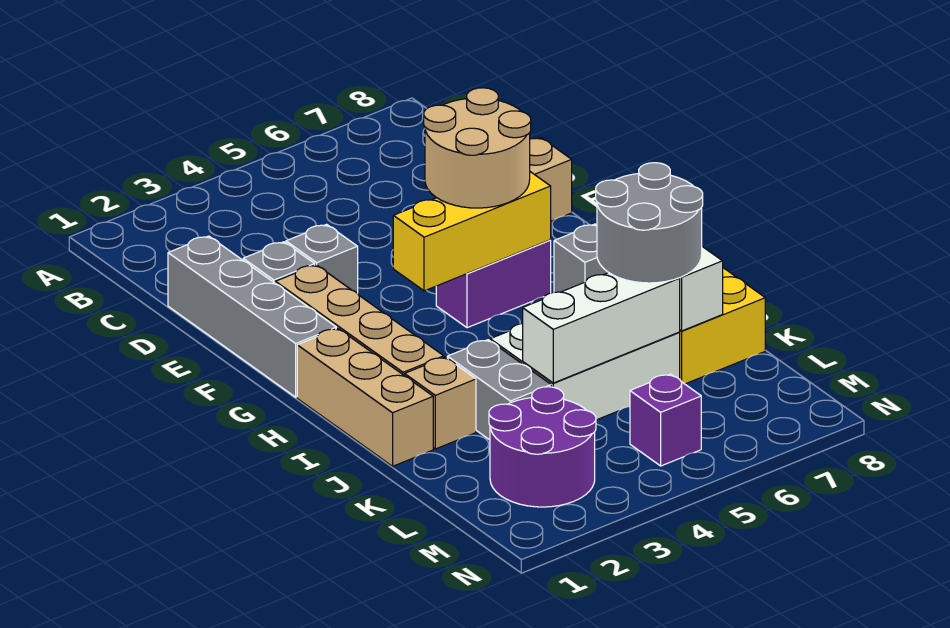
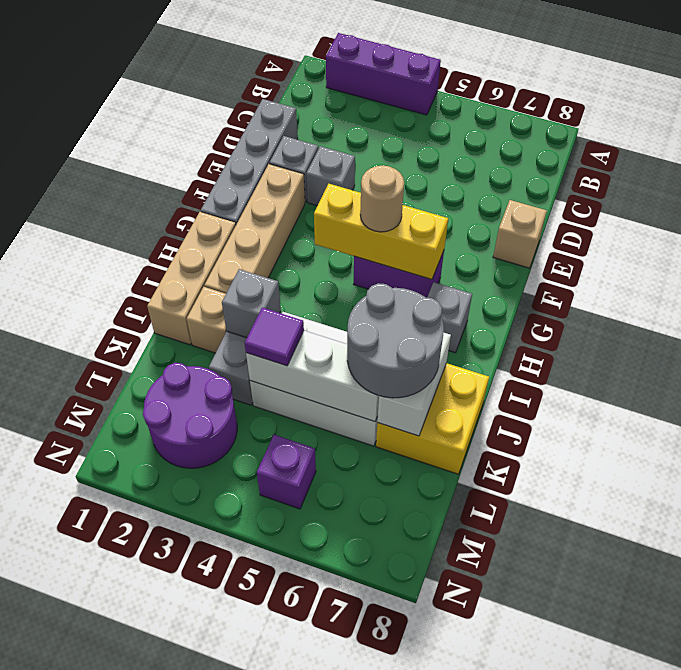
none -> purple 1x3 brick [326,33,441,115]
tan 2x2 round brick [424,88,531,208] -> tan 1x1 round brick [360,166,404,232]
none -> grey 1x1 brick [222,269,281,338]
none -> purple 1x1 tile [245,308,304,366]

